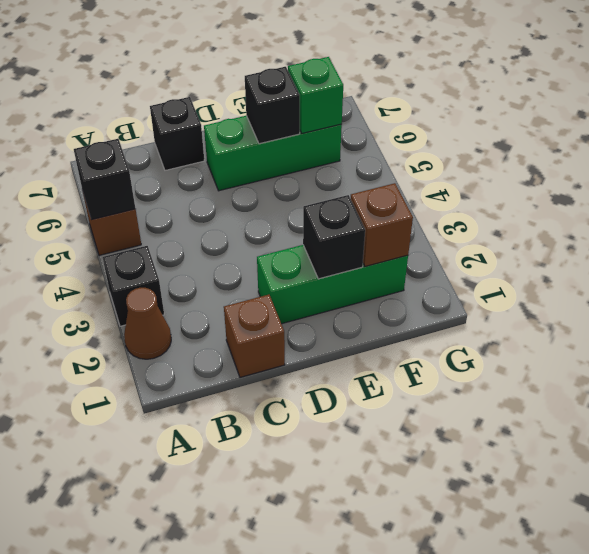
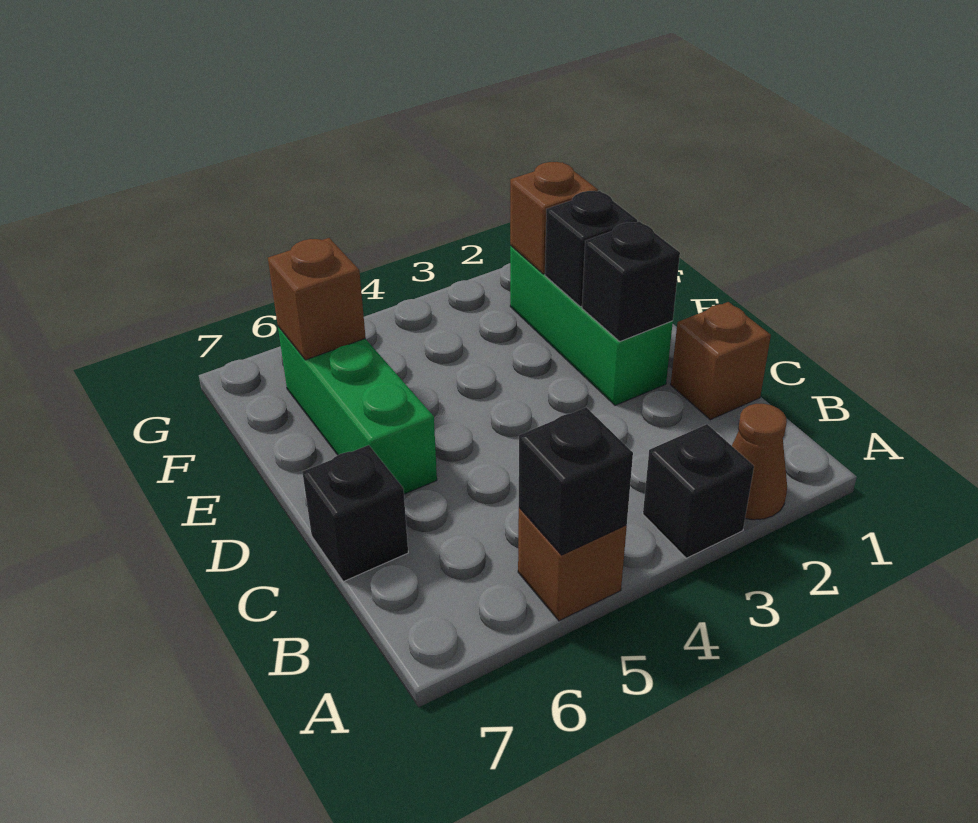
black 1x1 brick [245,67,300,144] -> black 1x1 brick moved to [582,221,680,342]
green 1x1 brick [288,57,343,134] -> brown 1x1 brick [268,238,366,360]

